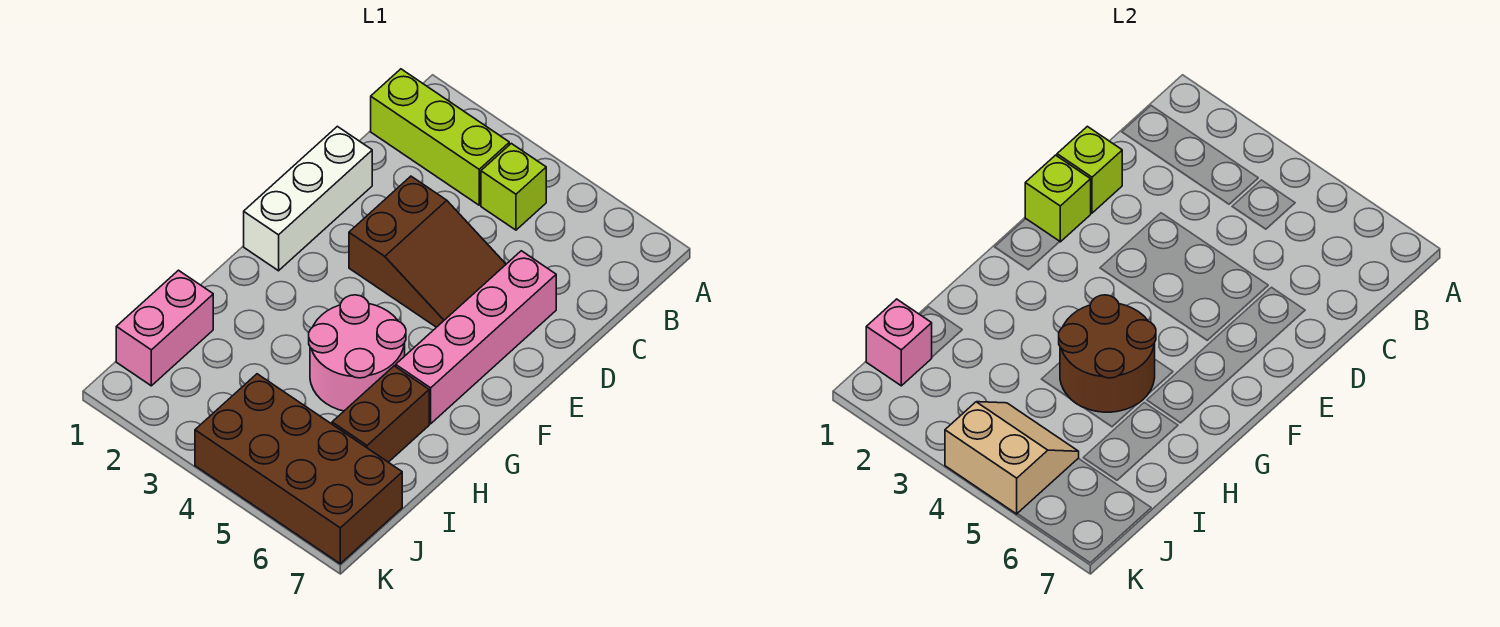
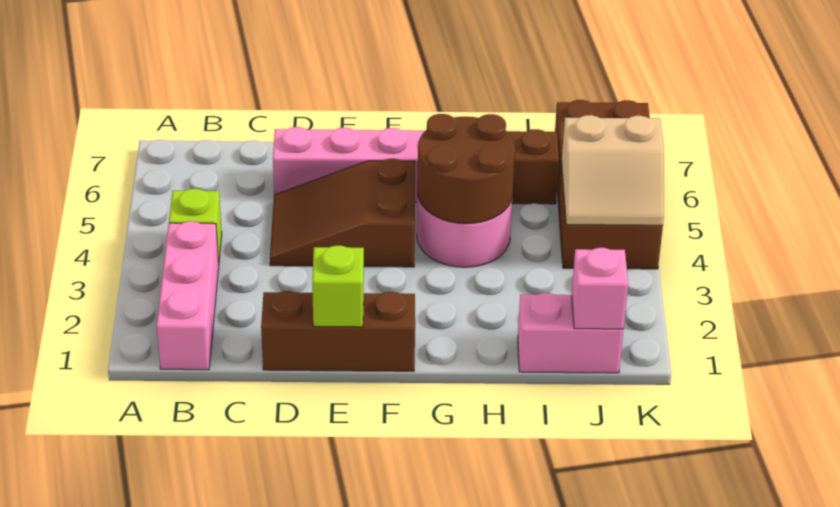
lime 1x3 brick [371,69,509,205] -> pink 1x3 brick [157,221,219,370]
white 1x3 brick [244,126,372,271] -> brown 1x3 brick [261,291,415,371]
lime 1x1 brick [1057,126,1122,213] -> none
brown 2x3 slope [349,176,506,327] -> brown 2x3 slope turned to [270,159,415,267]
tan 2x2 slope [945,402,1079,514] -> tan 2x2 slope turned to [562,115,664,225]

